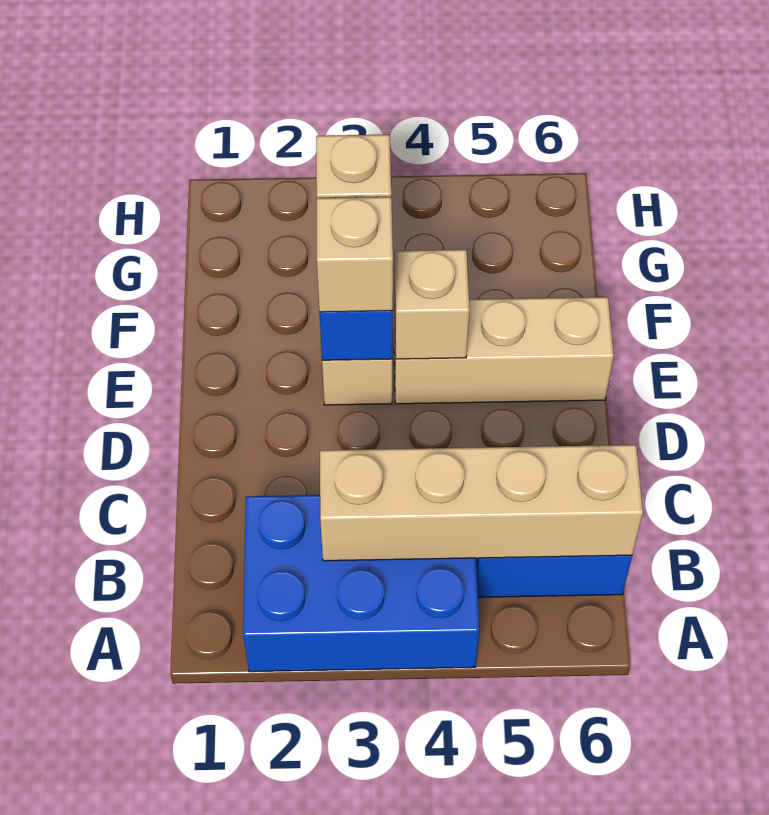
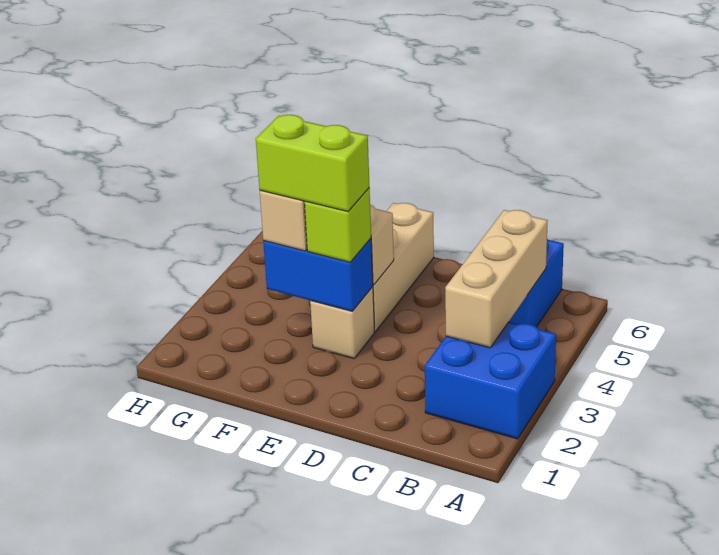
blue 2x3 brick [243,495,479,672] -> blue 2x2 brick [425,322,556,439]
tan 1x4 brick [320,445,643,561] -> tan 1x3 brick [445,210,548,348]
tan 1x1 brick [317,197,393,312] -> lime 1x1 brick [305,188,371,262]
none -> lime 1x2 brick [256,115,369,212]

